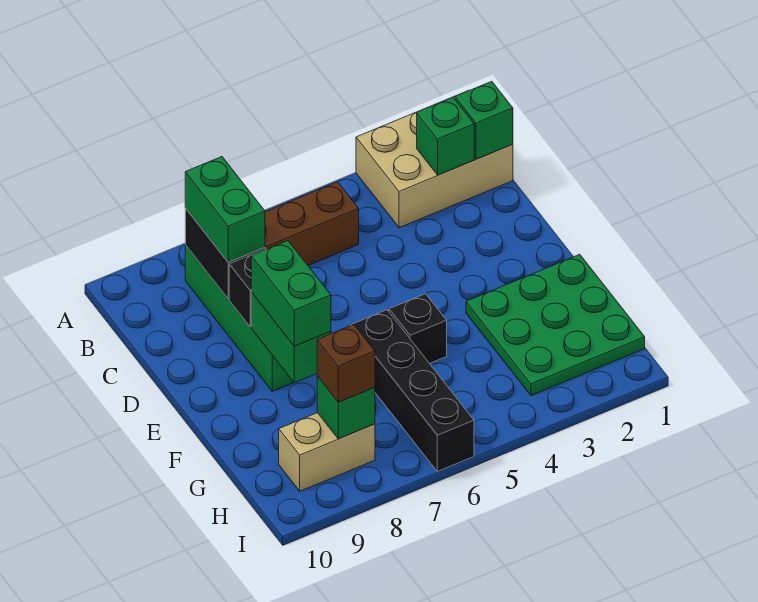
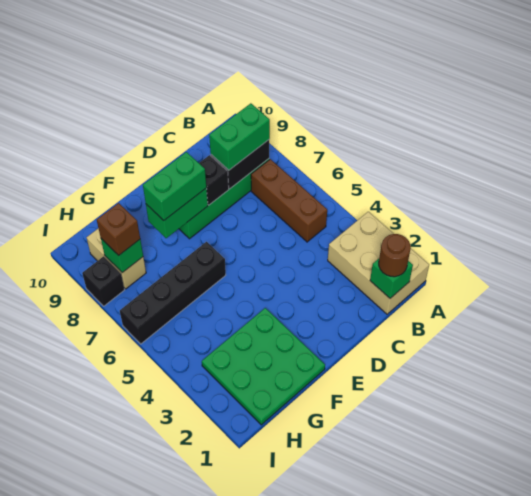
none -> brown 1x1 round brick [379,234,411,277]
green 1x1 brick [417,97,474,175] -> none
black 1x1 brick [389,294,447,363] -> black 1x1 brick moved to [82,257,124,306]

